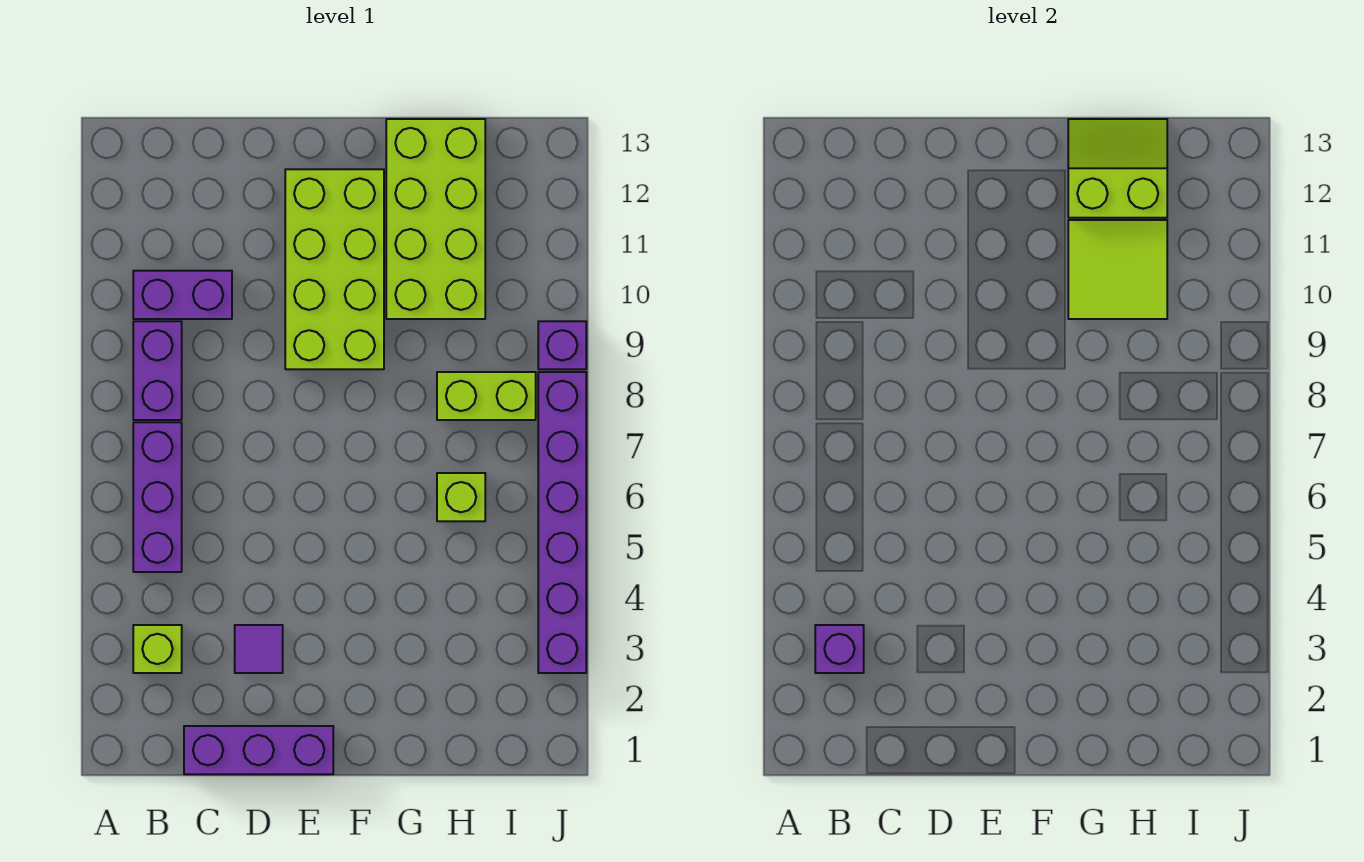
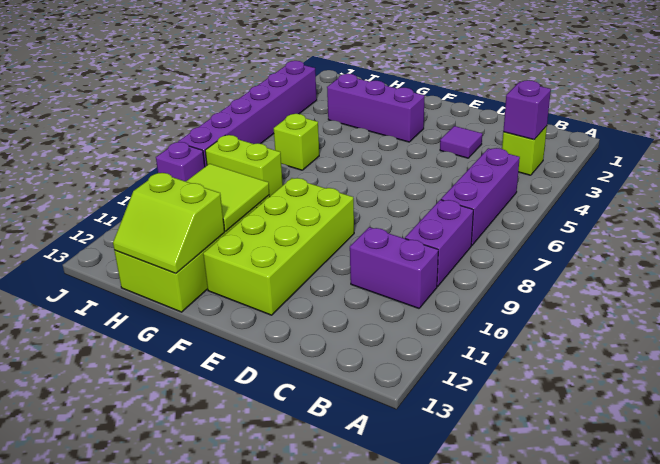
purple 1x3 brick [184,726,333,774] -> purple 1x3 brick moved to [327,74,425,142]

